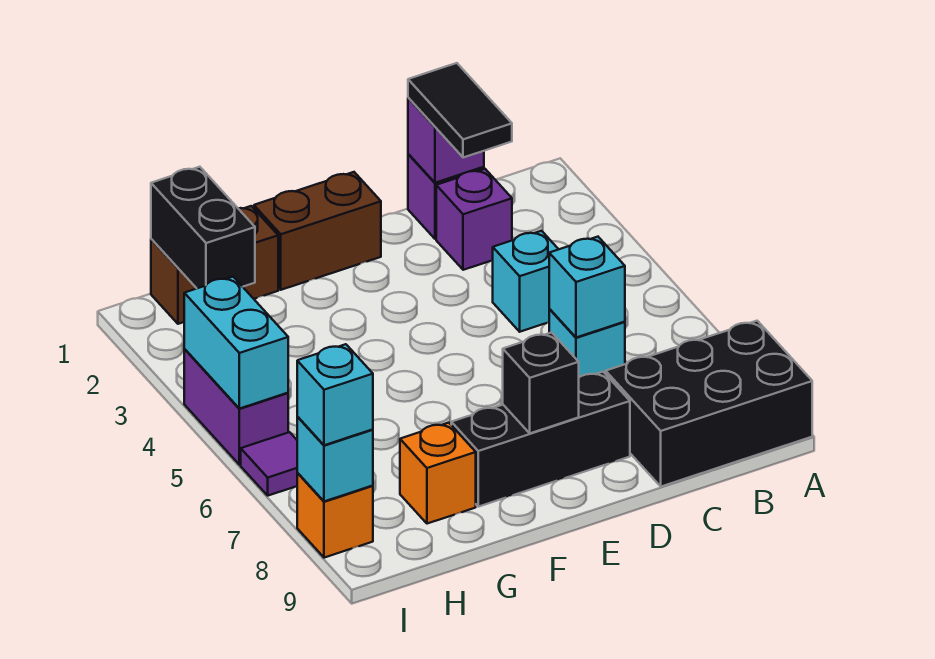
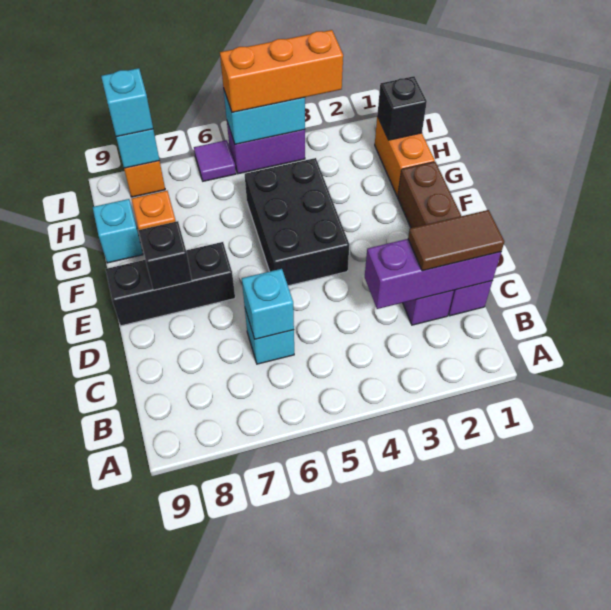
black 2x3 brick [606,321,812,487] -> black 2x3 brick moved to [245,158,349,286]
purple 1x1 brick [408,98,484,183] -> purple 1x3 brick [365,239,501,309]
black 1x2 tile [408,63,512,158] -> brown 1x2 tile [408,210,504,271]
cyan 1x1 brick [493,231,559,332] -> cyan 1x1 brick moved to [93,199,143,263]
black 1x3 brick [451,372,630,507] -> black 1x3 brick turned to [106,242,235,326]
brown 1x2 brick [151,206,278,324] -> orange 1x2 brick [375,116,435,197]
black 1x2 brick [151,167,255,288] -> black 1x1 brick [377,76,427,140]
none -> orange 1x3 brick [220,30,343,112]

